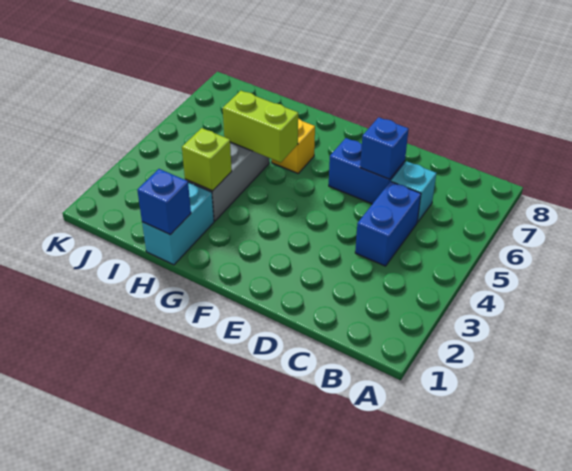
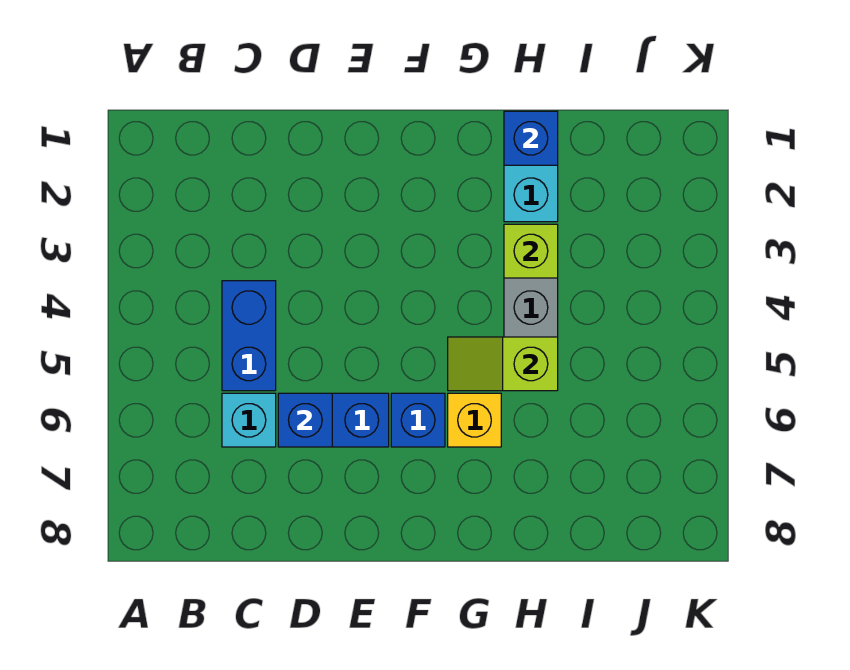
none -> blue 1x1 brick [391,393,445,447]
lime 1x2 brick [223,91,298,163] -> lime 1x2 slope [448,337,558,391]

